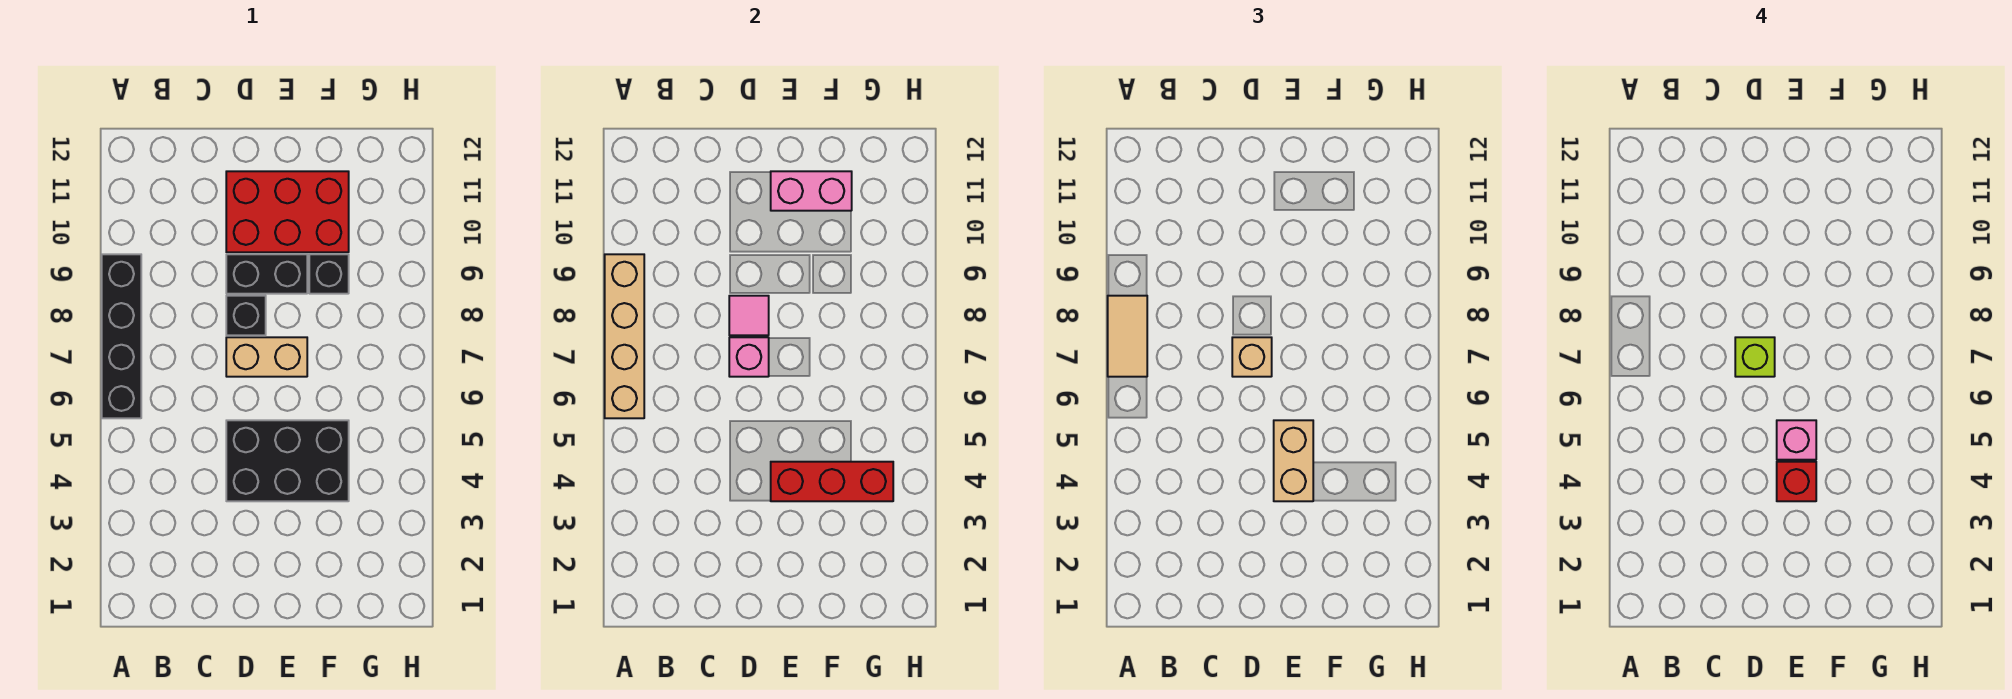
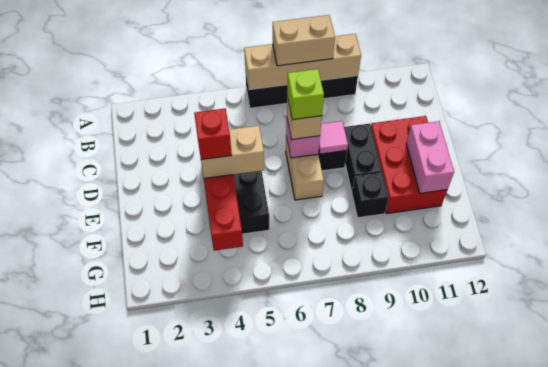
tan 1x2 tile [1108,296,1147,377] -> tan 1x2 brick [273,15,335,66]
pink 1x1 brick [1777,420,1816,460] -> none

